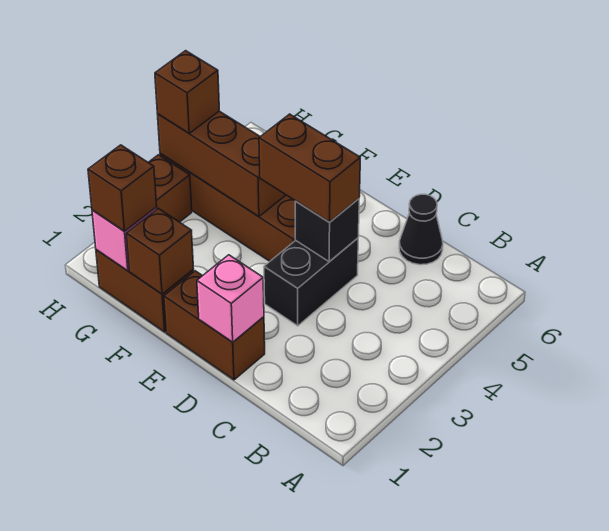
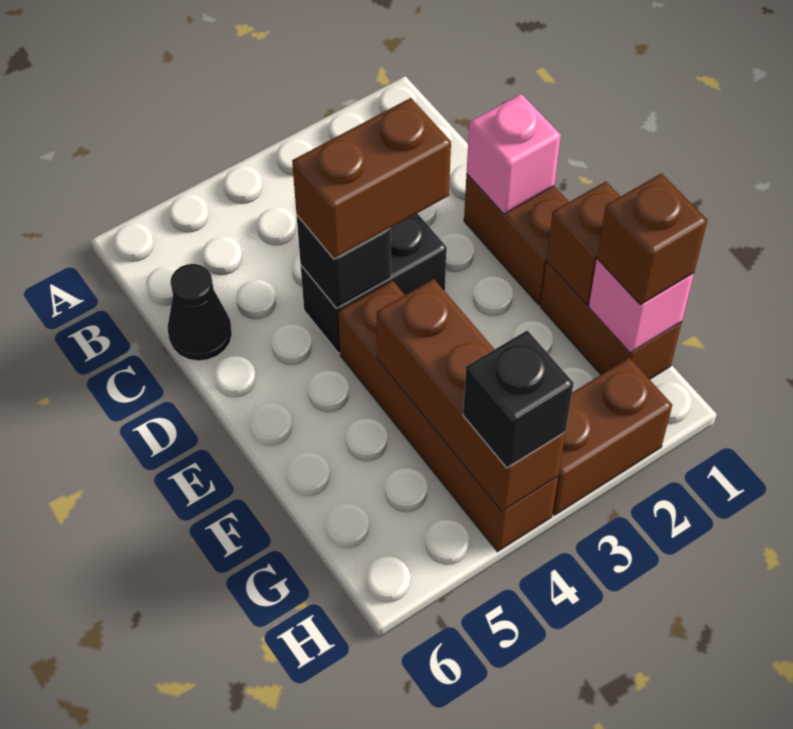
brown 1x2 brick [259,114,360,222] -> brown 1x2 brick turned to [292,98,451,259]
brown 1x1 brick [155,51,219,133] -> black 1x1 brick [463,330,574,468]

